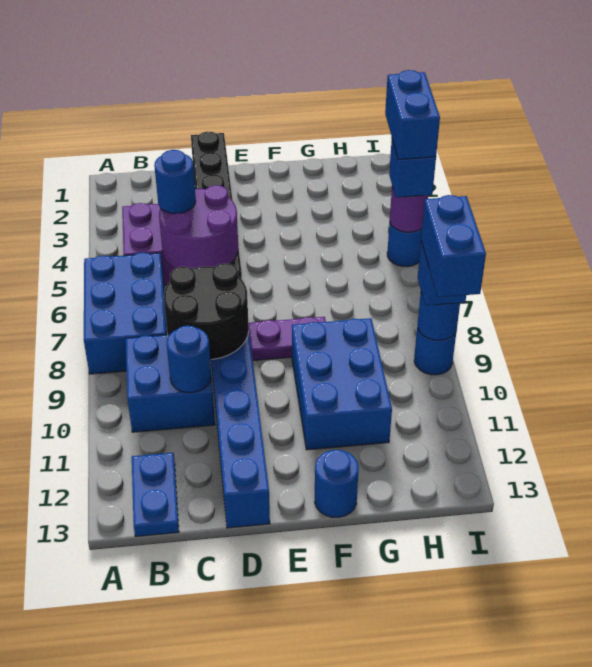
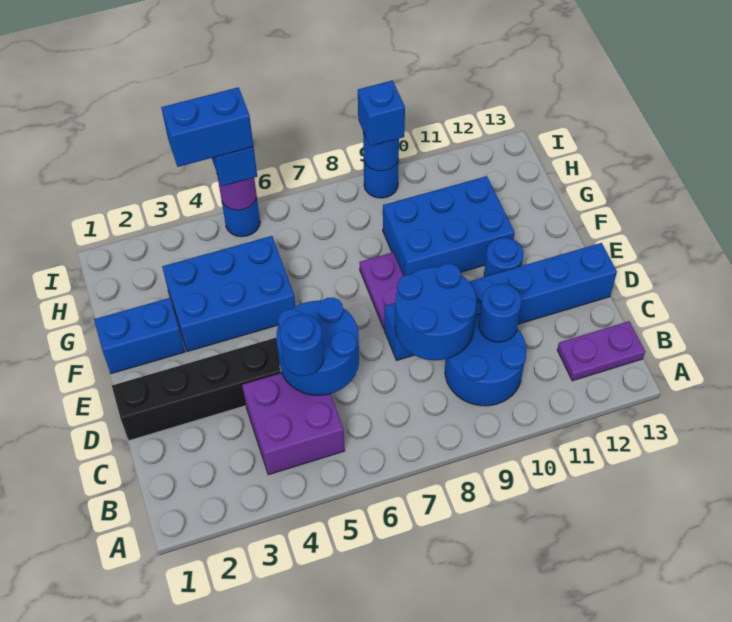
blue 2x3 brick [84,253,167,374] -> blue 2x3 brick moved to [162,236,295,352]
blue 2x2 brick [126,335,215,432] -> blue 2x2 round brick [445,315,526,406]
blue 1x2 plate [132,453,179,537] -> purple 1x2 plate [557,321,645,381]
purple 2x2 round brick [159,185,238,269] -> blue 2x2 round brick [276,298,359,395]
black 2x2 round brick [164,263,249,360] -> blue 2x2 round brick [395,264,477,360]
blue 1x1 round brick [315,450,359,517] -> blue 1x1 round brick moved to [484,238,524,277]
blue 1x2 brick [421,195,486,297] -> blue 1x2 brick moved to [94,298,185,374]

